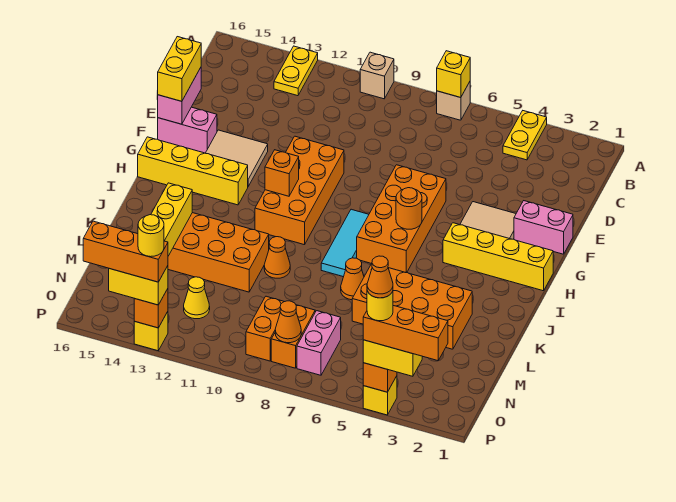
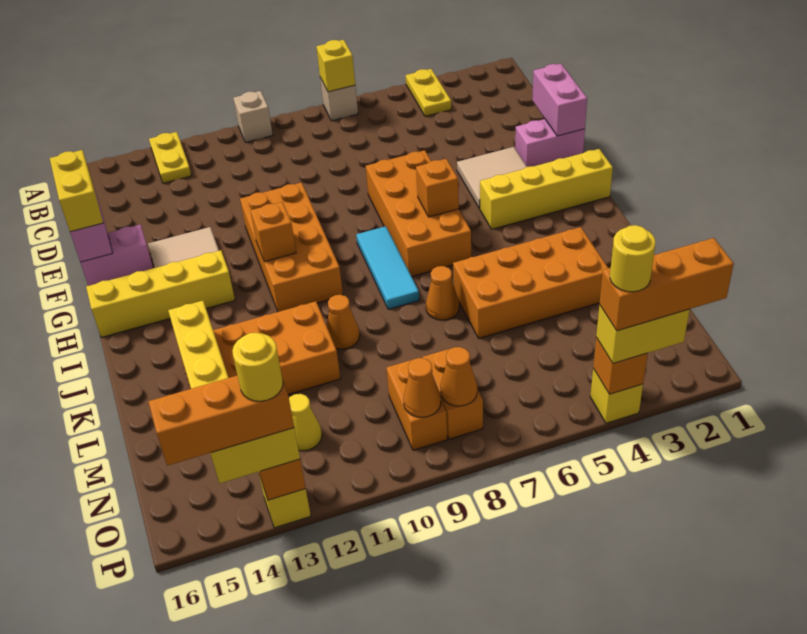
orange 1x1 round brick [396,188,422,229] -> orange 1x1 brick [416,159,459,217]
pink 1x2 brick [297,311,341,375] -> pink 1x2 brick moved to [532,64,587,136]
orange 1x1 cone [367,256,393,298] -> orange 1x1 cone moved to [403,358,441,417]

